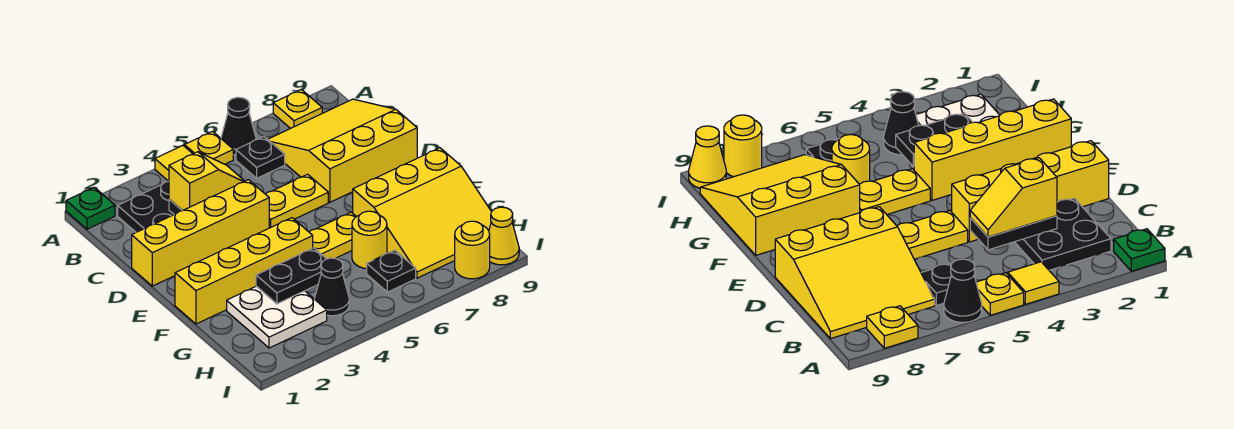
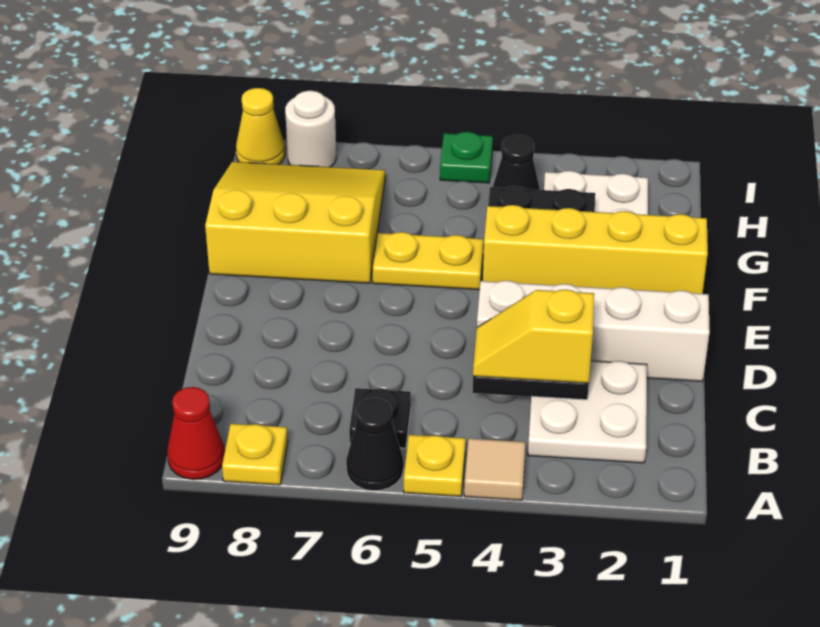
green 1x1 plate [66,187,115,229] -> green 1x1 plate moved to [440,132,493,183]
yellow 1x1 tile [155,146,193,181] -> tan 1x1 tile [464,438,526,500]
none -> red 1x1 cone [167,387,225,479]
black 2x2 plate [118,181,174,232] -> white 2x2 plate [528,361,647,463]
yellow 3x3 slope [268,99,417,202] -> none
yellow 1x4 brick [132,180,269,286] -> white 1x4 brick [477,281,710,381]
yellow 1x2 plate [266,174,328,228] -> none
yellow 1x1 round brick [352,211,387,269] -> none
black 1x1 plate [367,250,416,292] -> none
yellow 1x1 round brick [455,221,490,279] -> white 1x1 round brick [285,91,336,167]

